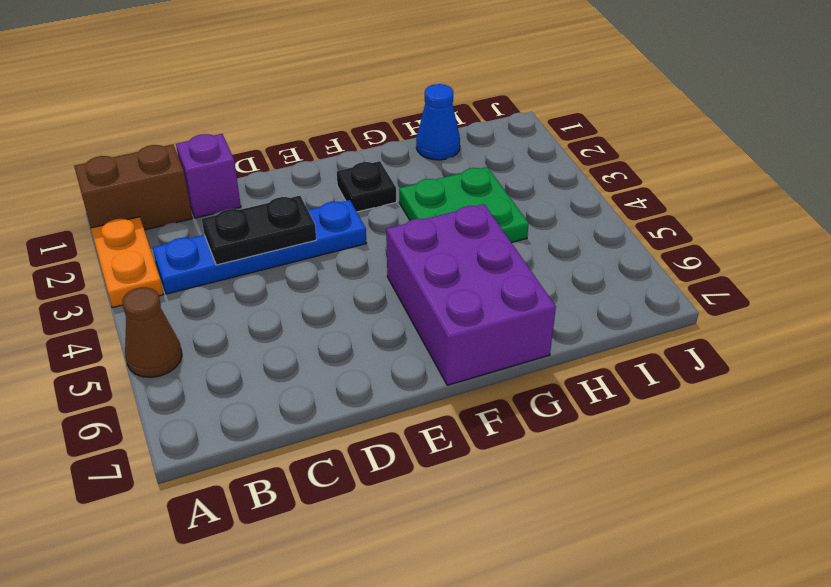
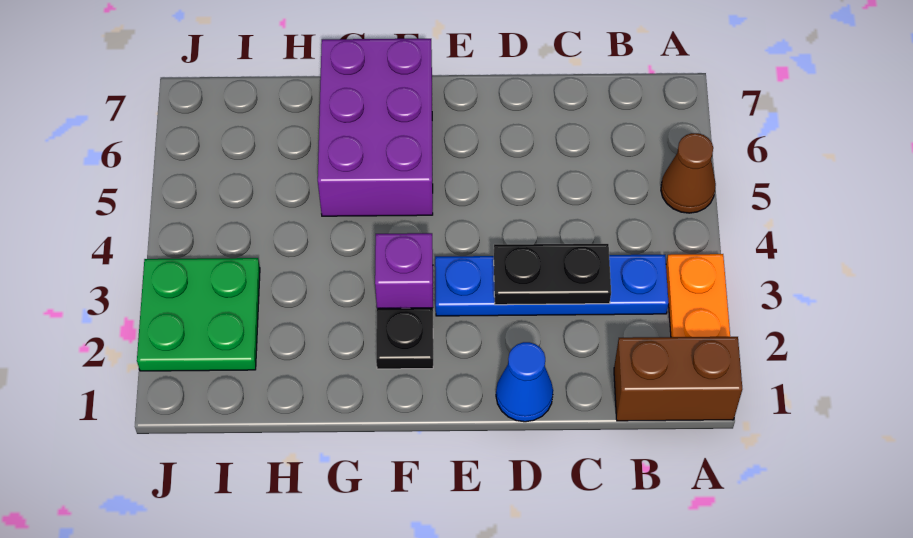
purple 1x1 brick [176,134,241,218] -> purple 1x1 brick moved to [375,233,433,308]
green 2x2 plate [399,167,529,243] -> green 2x2 plate moved to [137,258,260,371]
blue 1x1 cone [416,84,460,160] -> blue 1x1 cone moved to [496,342,553,422]

